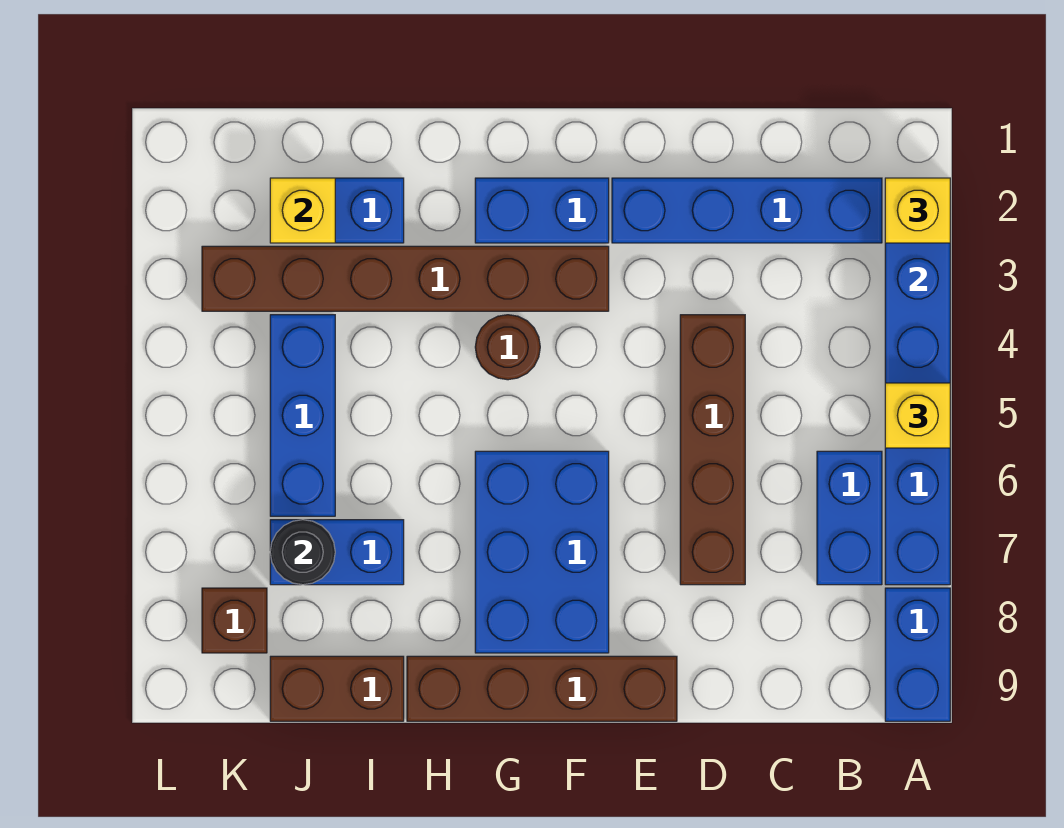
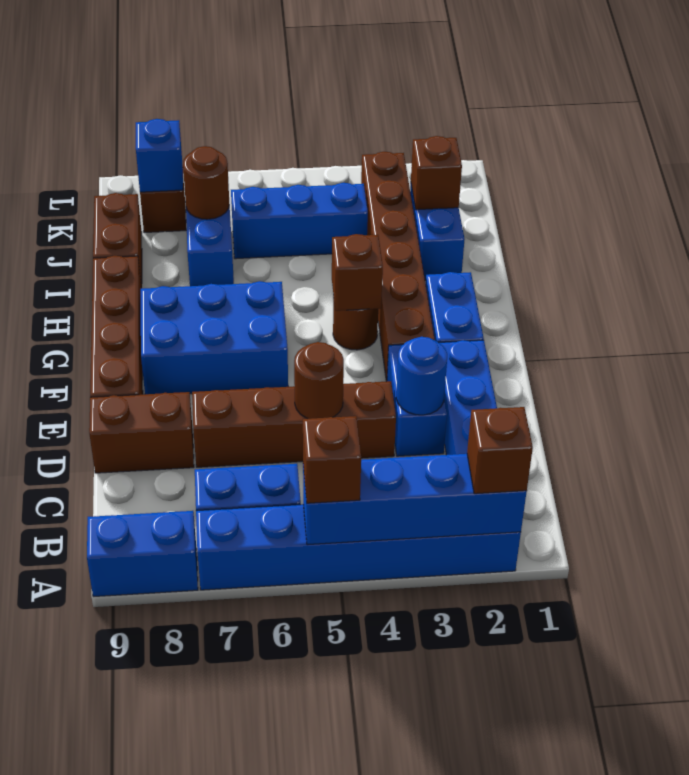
yellow 1x1 brick [885,178,950,243] -> brown 1x1 brick [467,407,533,494]
yellow 1x1 brick [885,383,950,448] -> brown 1x1 brick [303,416,361,503]
none -> blue 1x2 brick [387,344,447,456]
none -> blue 1x1 round brick [396,337,447,415]
none -> brown 1x1 round brick [294,342,344,419]
none -> brown 1x2 brick [89,392,194,473]
none -> brown 1x1 brick [332,234,383,311]
yellow 1x1 brick [270,178,335,243] -> brown 1x1 brick [411,136,462,210]
black 1x1 round brick [270,520,335,585] -> brown 1x1 round brick [183,146,229,219]
none -> blue 1x1 brick [136,119,183,192]

